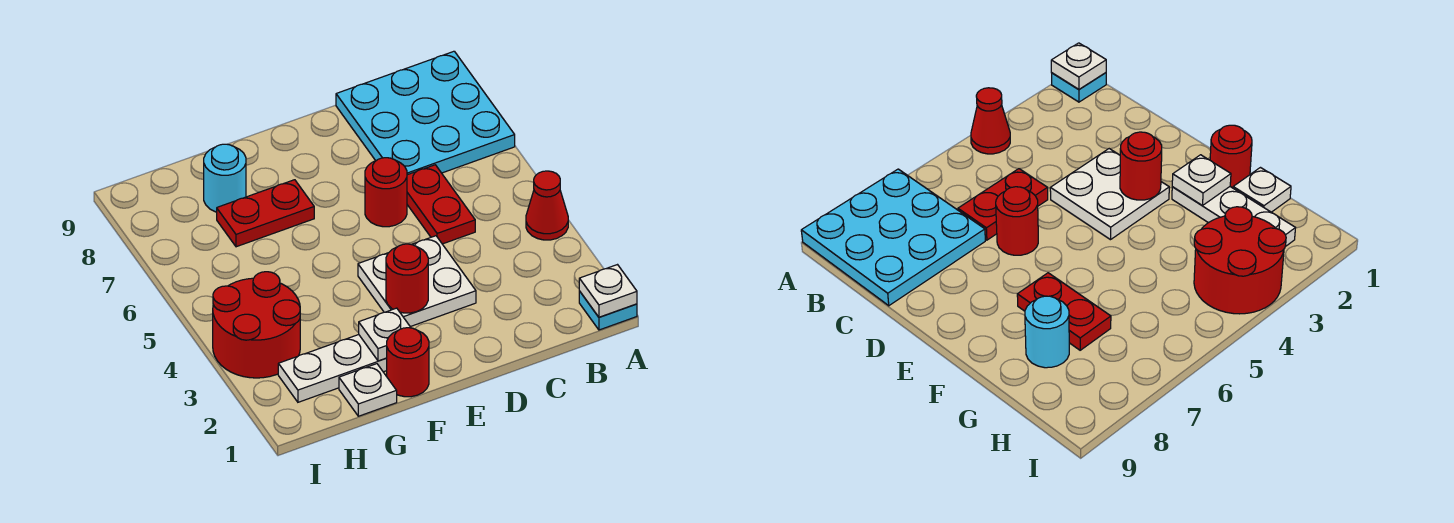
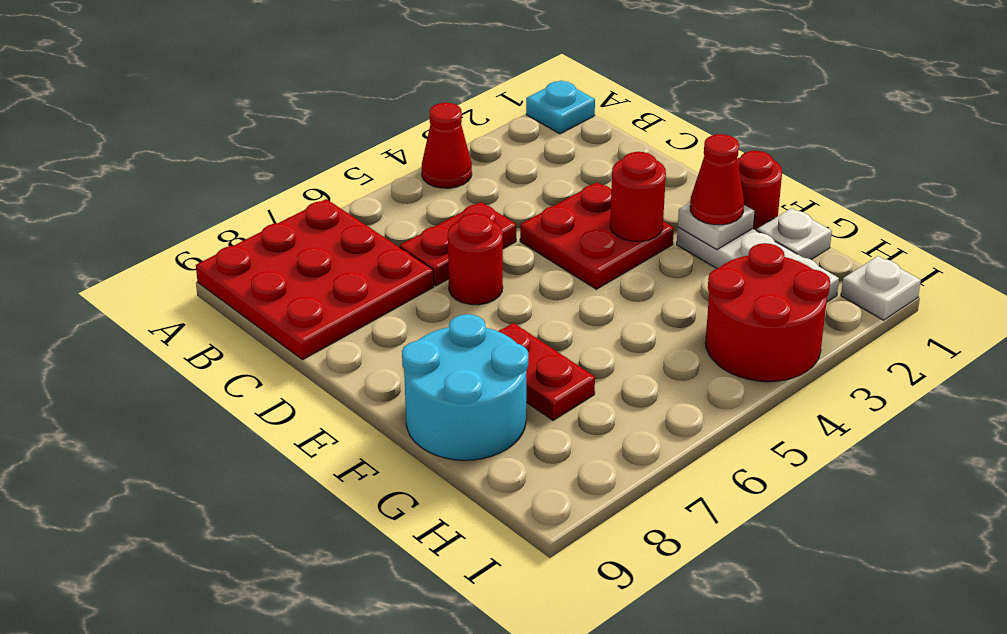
white 1x1 plate [579,265,637,317] -> white 1x1 plate moved to [841,256,921,320]
cyan 3x3 plate [336,51,515,175] -> red 3x3 plate [196,199,434,360]
white 2x2 plate [358,236,476,327] -> red 2x2 plate [520,182,674,289]
none -> red 1x1 cone [690,134,744,225]
cyan 1x1 round brick [204,144,246,212] -> cyan 2x2 round brick [402,314,528,460]

